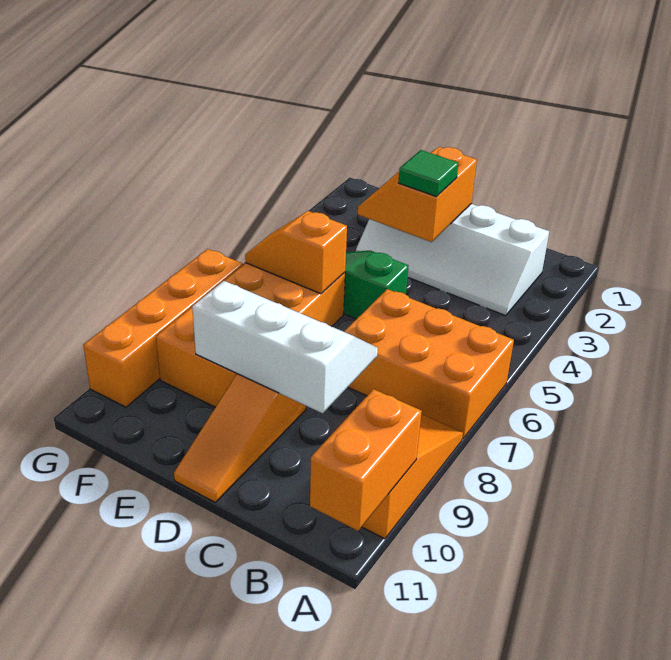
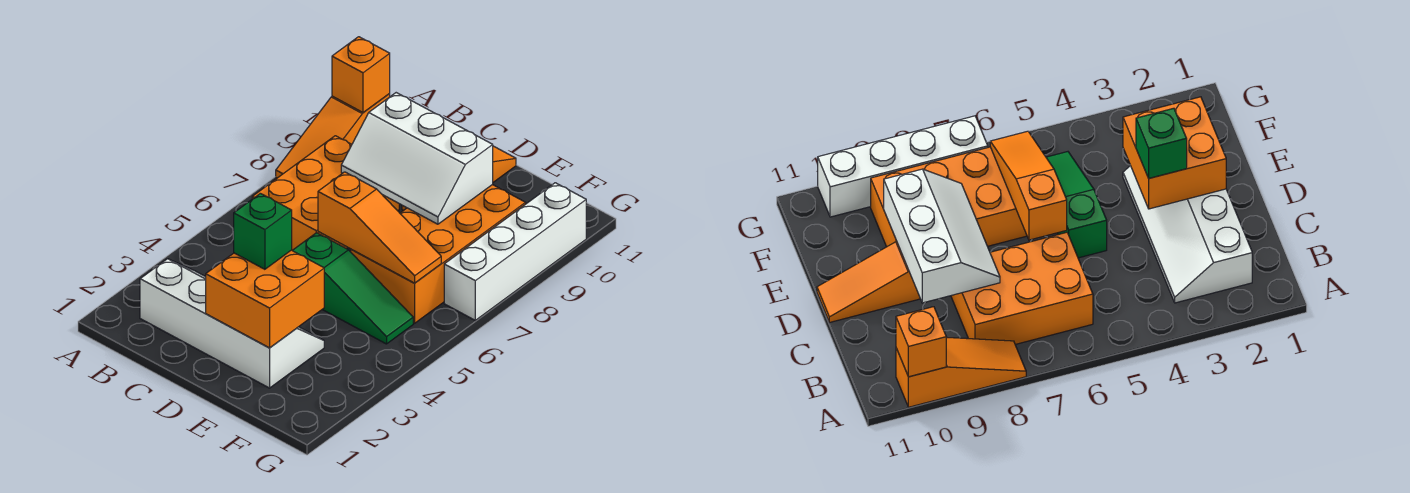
orange 2x3 brick [344,289,514,439] -> orange 2x3 brick turned to [252,136,399,250]
orange 1x2 brick [310,389,422,531] -> orange 1x1 brick [332,37,390,112]
orange 2x2 slope [358,147,477,242] -> orange 2x2 brick [206,250,324,348]
green 1x1 tile [398,150,458,197] -> green 1x1 brick [234,193,292,269]
orange 1x2 slope [245,211,347,294] -> orange 1x3 slope [318,172,441,283]
orange 1x4 brick [83,249,243,407] -> white 1x4 brick [444,183,586,320]

